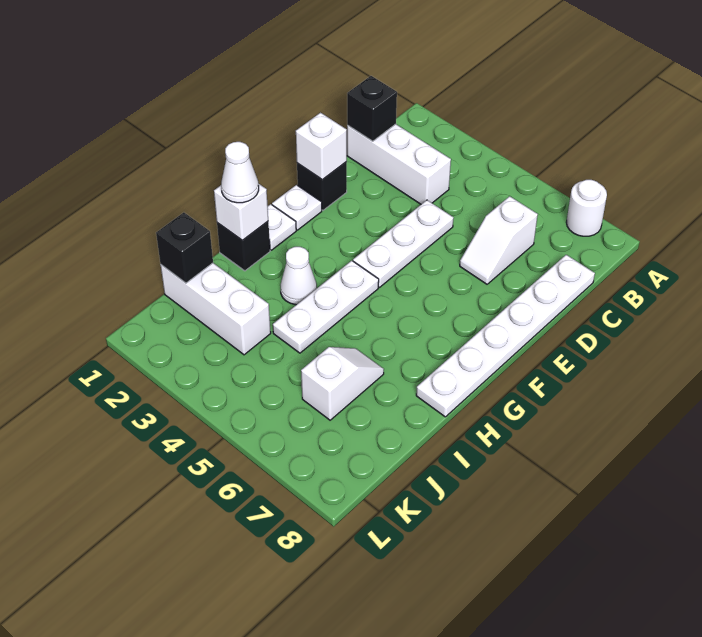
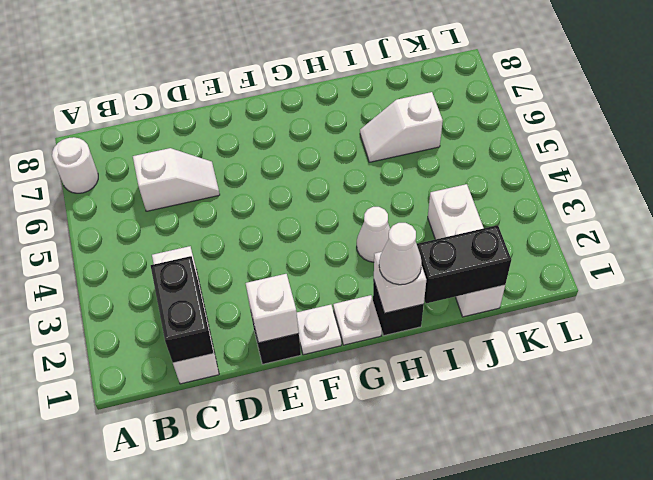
black 1x1 brick [347,76,397,141] -> black 1x2 brick [151,256,213,363]
white 1x6 plate [416,255,595,417] -> none
white 1x3 plate [353,200,453,287] -> none
white 1x3 plate [273,261,379,353] -> none
black 1x1 brick [156,212,213,283] -> black 1x2 brick [417,225,511,303]

